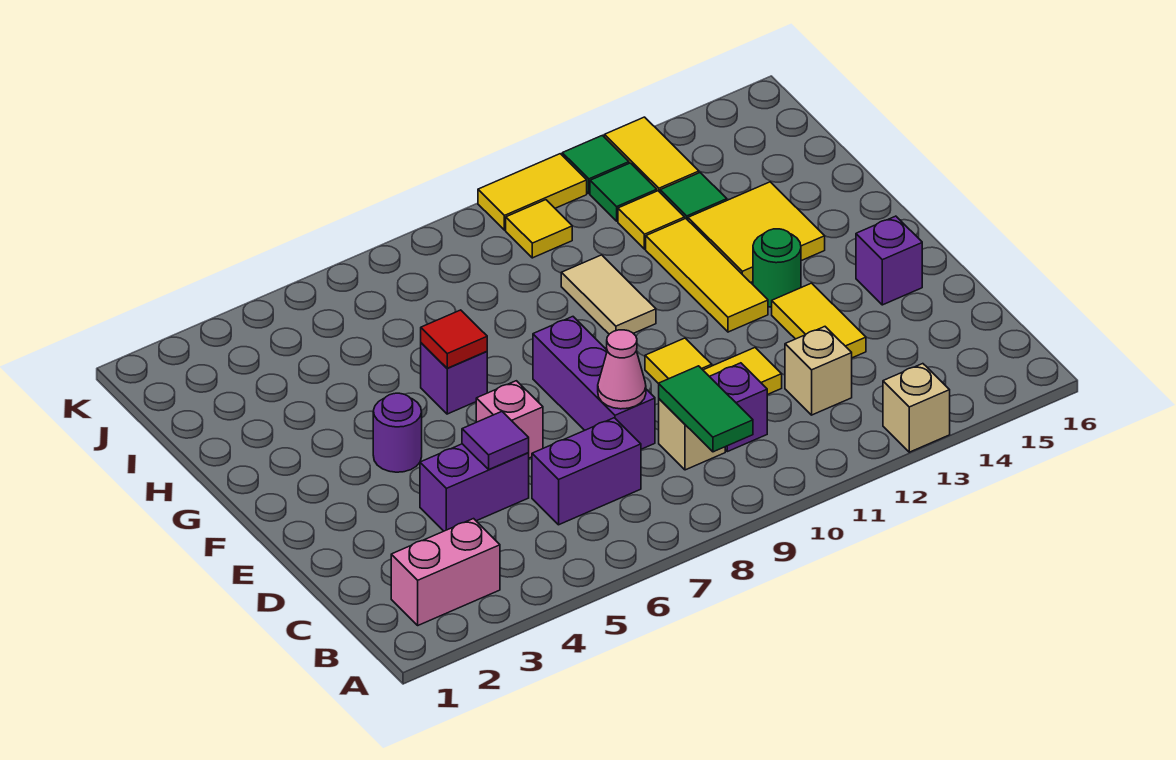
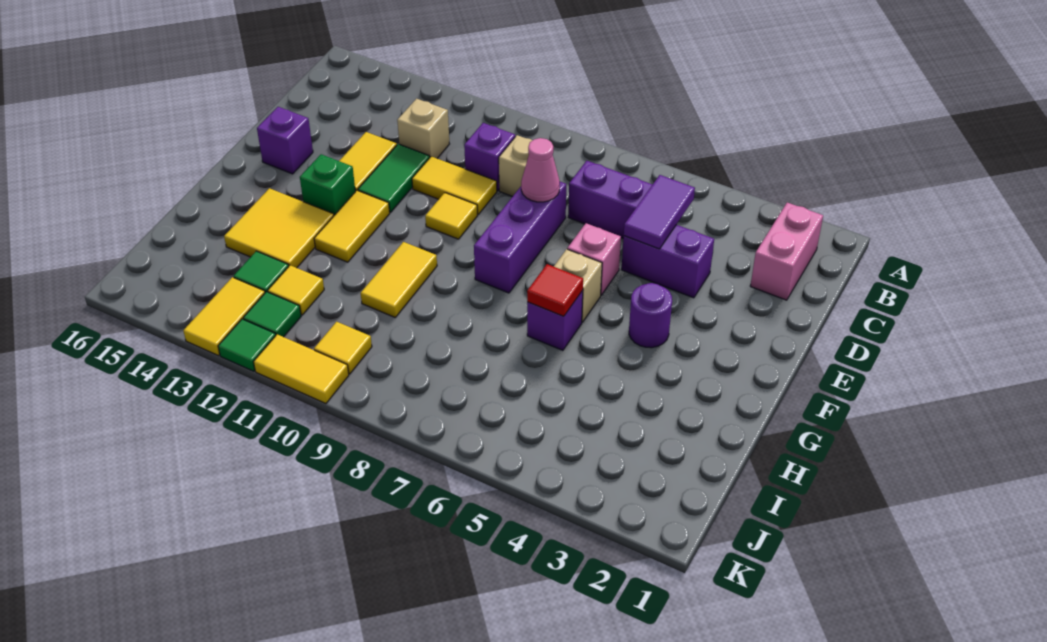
tan 1x1 brick [883,364,950,452] -> tan 1x1 brick moved to [554,249,602,322]
pink 1x2 brick [391,519,500,625] -> pink 1x2 brick turned to [750,203,823,300]
green 1x2 tile [659,366,753,452] -> green 1x2 tile moved to [358,144,430,212]
purple 1x1 tile [462,412,529,469] -> purple 1x2 tile [624,175,695,249]
yellow 1x3 tile [646,219,768,332] -> yellow 1x2 tile [314,191,390,262]
green 1x1 round brick [753,229,801,307] -> green 1x1 brick [300,154,355,215]
tan 1x2 tile [561,255,656,334] -> yellow 1x2 tile [361,242,437,317]

